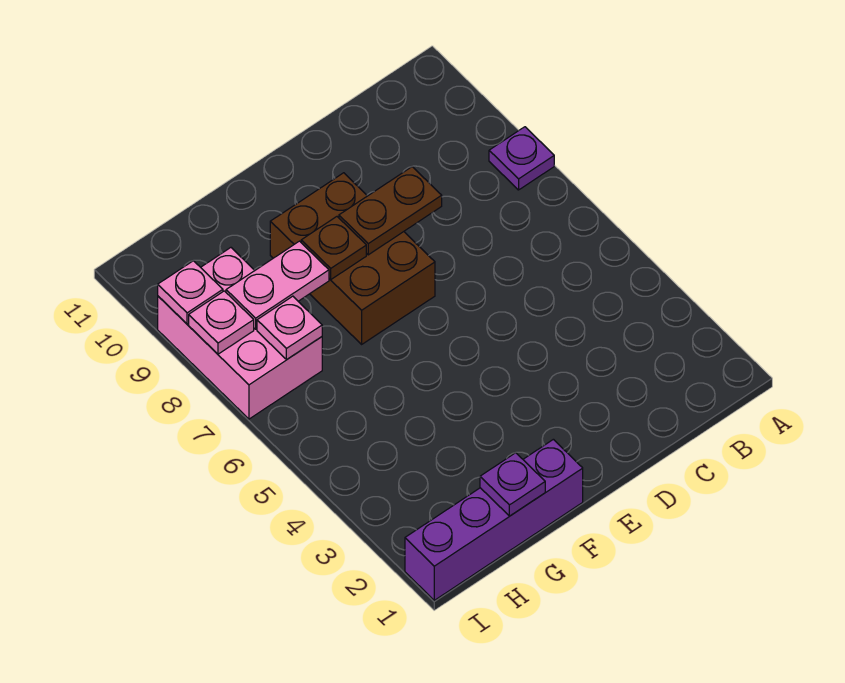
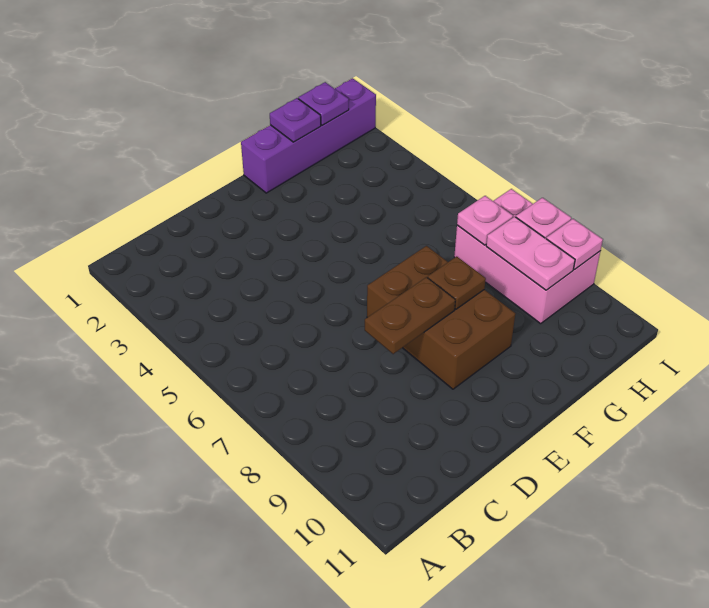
purple 1x1 plate [489,127,554,190] -> purple 1x1 plate moved to [298,82,349,125]
pink 1x2 plate [226,241,329,329] -> pink 1x2 plate turned to [486,217,575,290]

